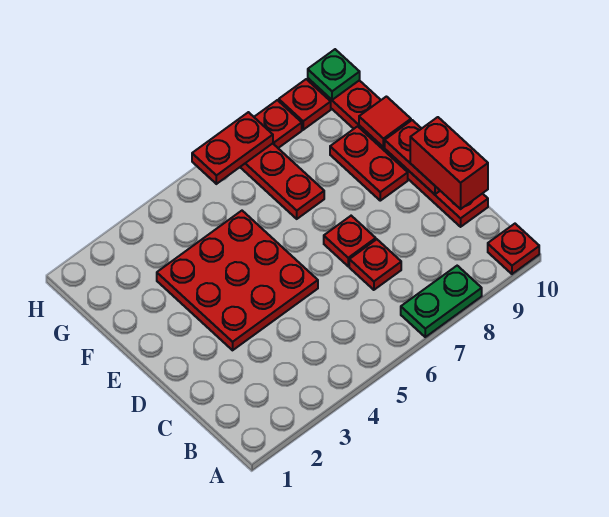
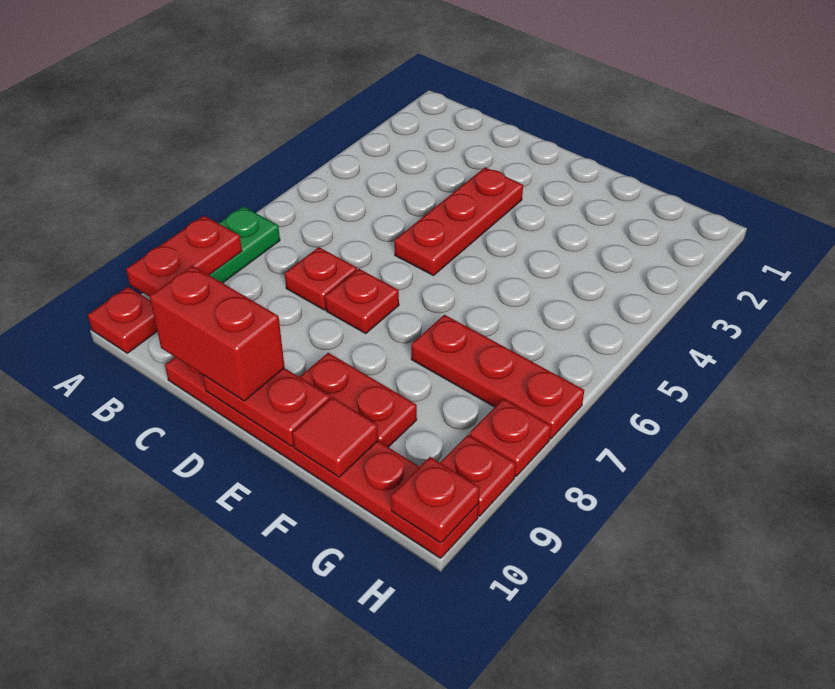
red 3x3 plate [157,211,318,350] -> red 1x3 plate [394,167,523,276]
red 1x2 plate [192,112,273,184] -> red 1x2 plate moved to [126,216,242,296]
green 1x1 plate [308,49,360,100] -> red 1x1 plate [391,457,480,543]

